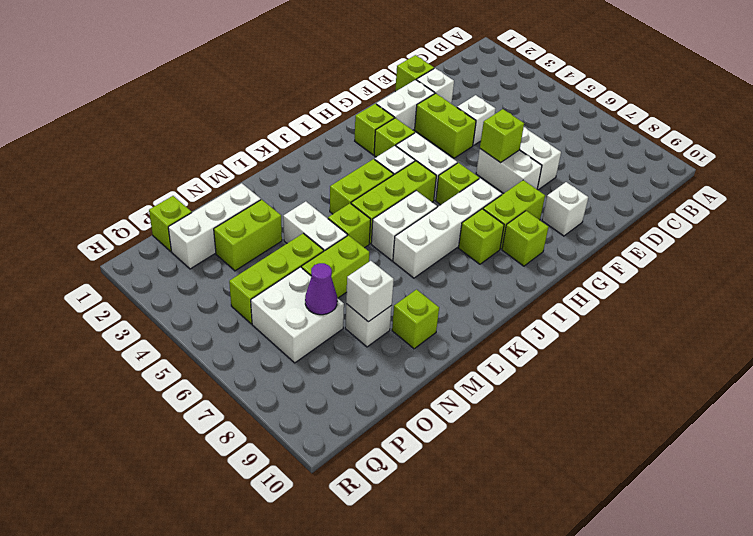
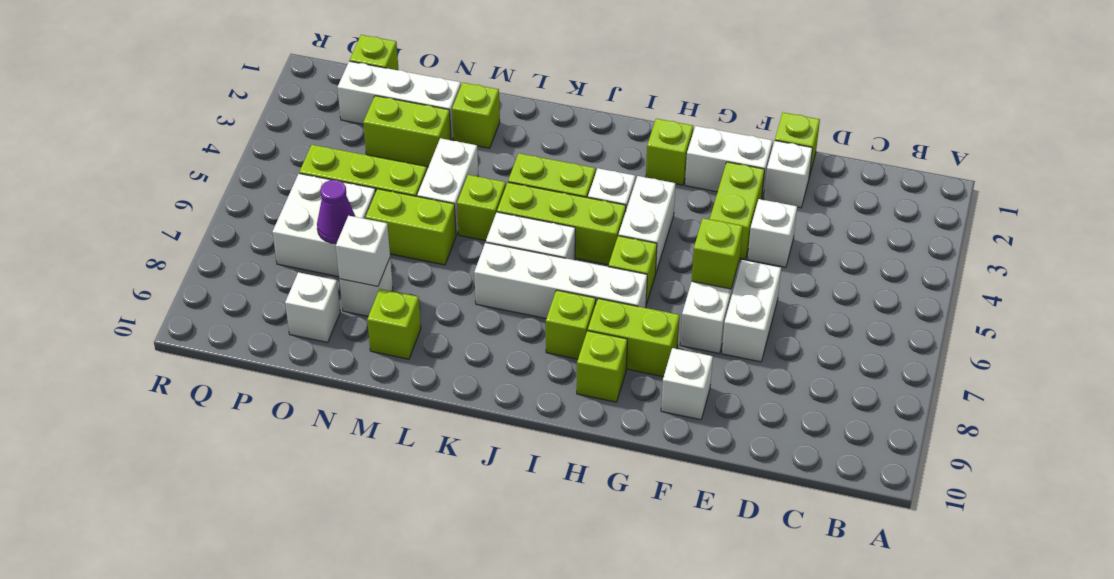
lime 1x1 brick [374,118,415,157] -> lime 1x1 brick moved to [452,83,500,148]
none -> white 1x1 brick [285,272,340,342]

